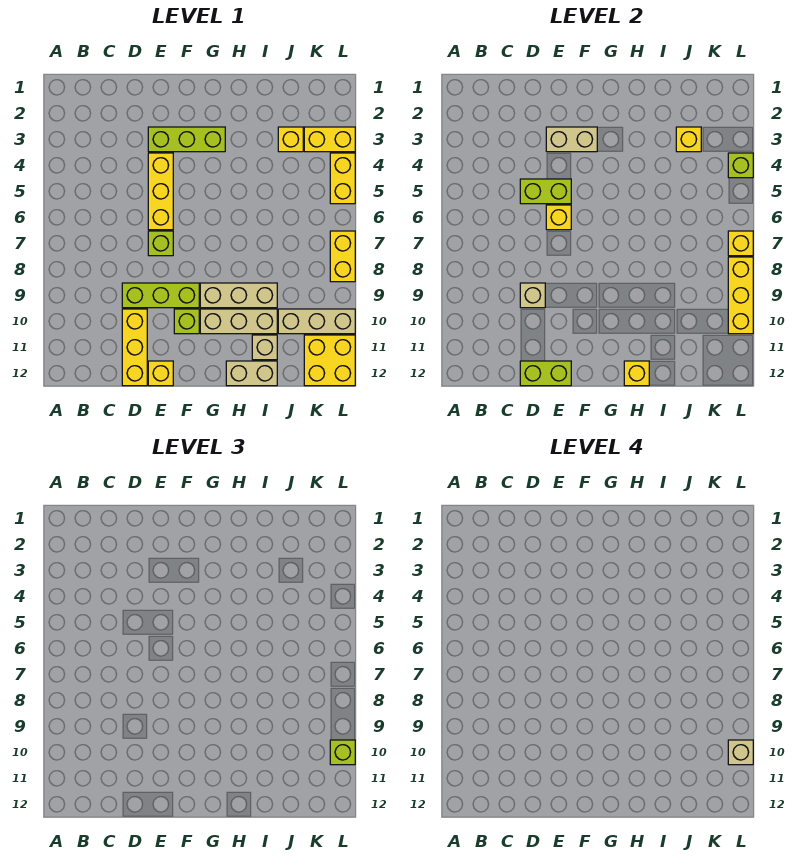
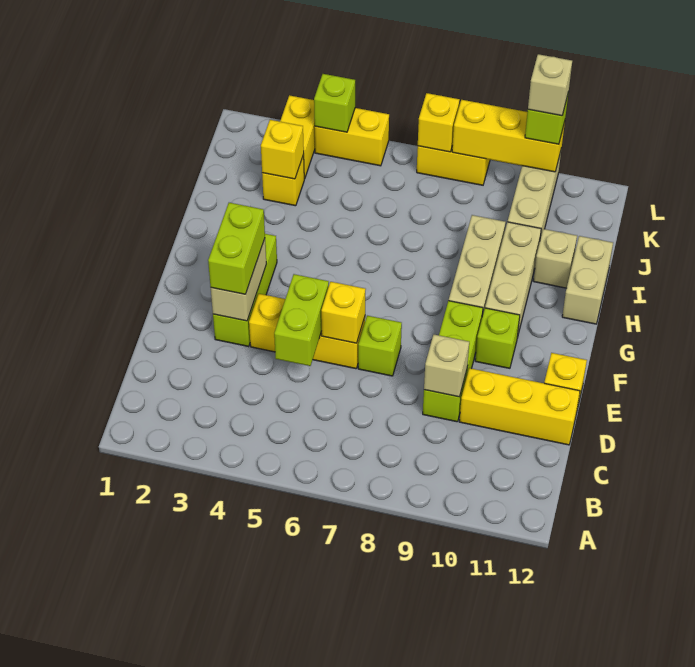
lime 1x2 brick [520,361,571,386] -> lime 1x2 brick moved to [208,203,265,294]
yellow 1x1 brick [624,361,649,386] -> none
yellow 2x2 brick [304,335,355,386] -> none

